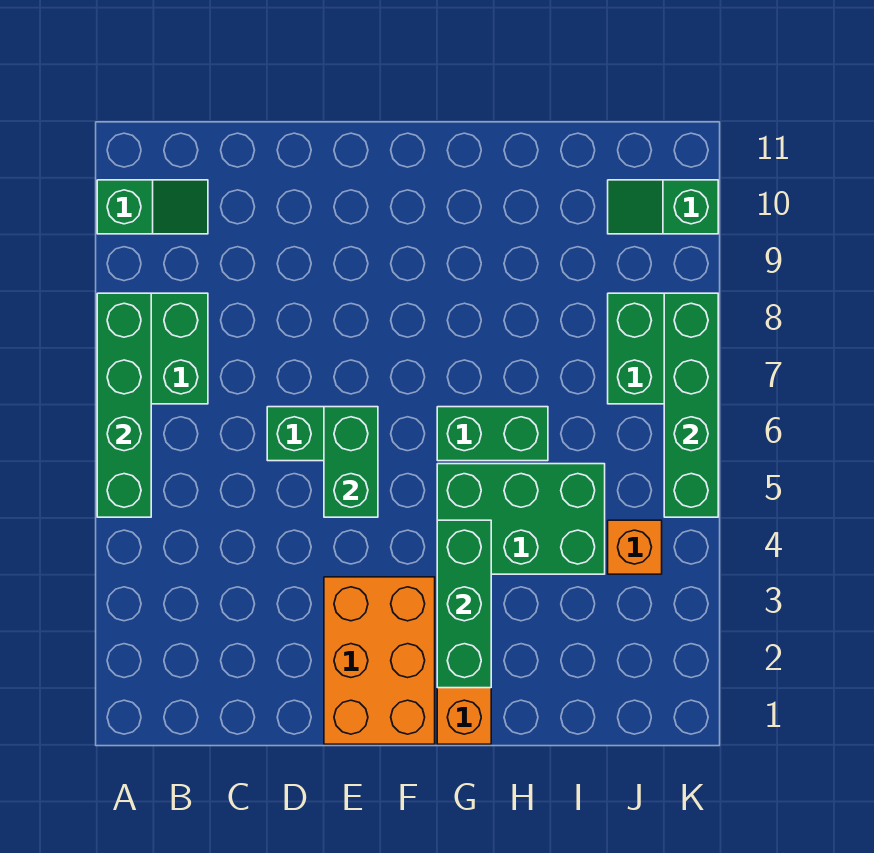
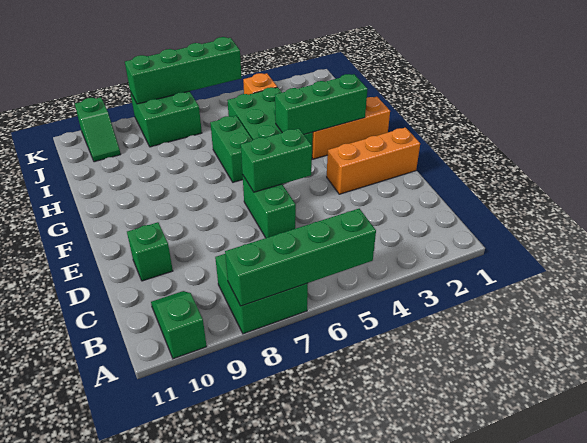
none -> green 1x1 brick [127,222,173,281]
orange 2x3 brick [324,577,435,744] -> orange 1x3 brick [327,128,420,194]

